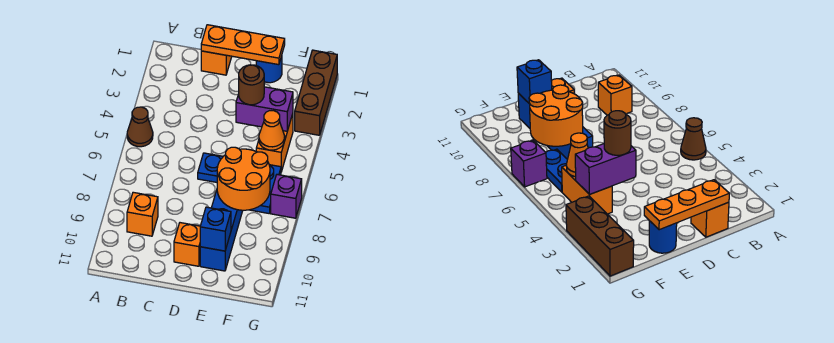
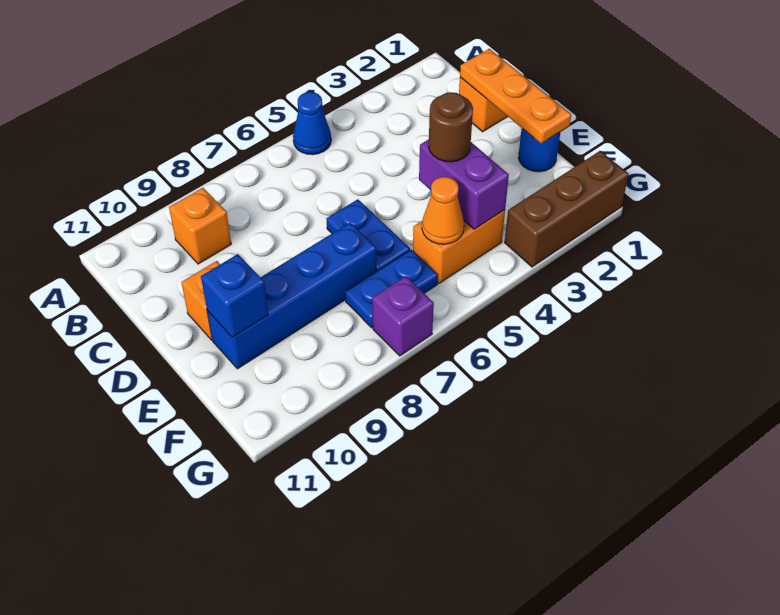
brown 1x1 cone [127,107,153,147] -> blue 1x1 cone [293,92,331,155]
orange 2x2 round brick [217,147,270,210] -> none

